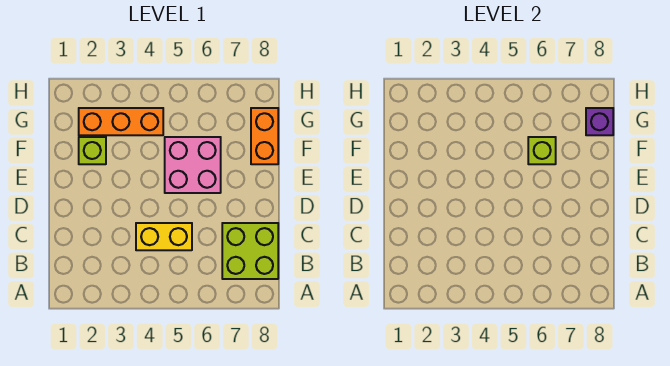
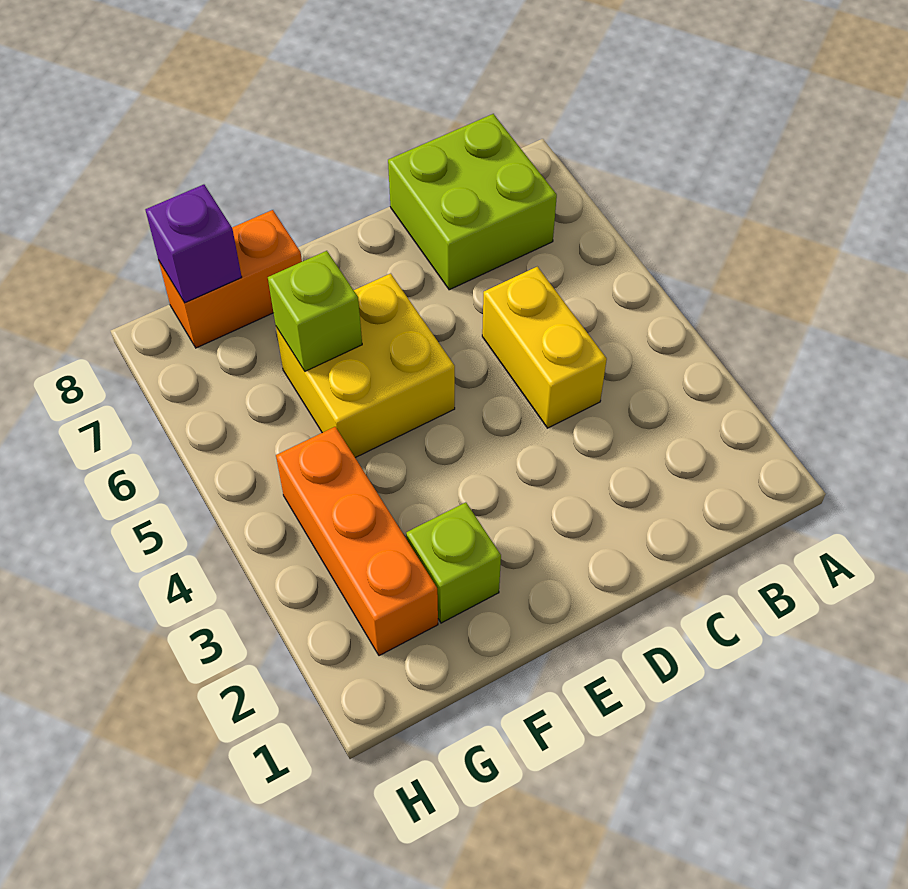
pink 2x2 brick [165,137,221,193] -> yellow 2x2 brick [276,274,455,458]

